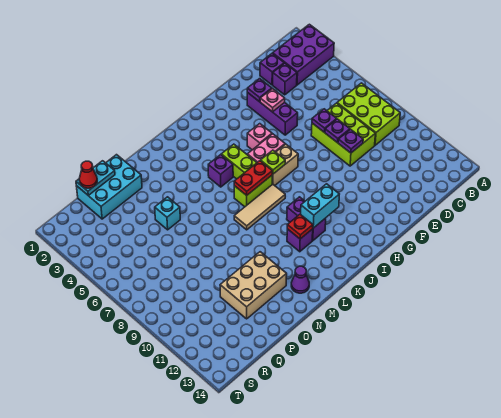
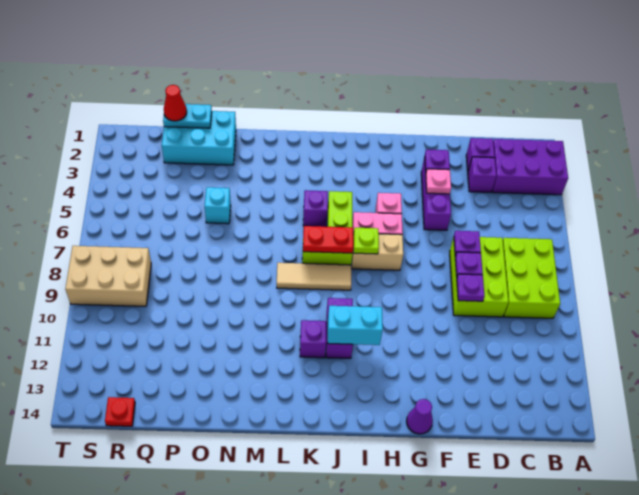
red 1x1 plate [287,214,313,239] -> red 1x1 plate moved to [105,397,135,426]
purple 1x1 cone [291,266,309,293] -> purple 1x1 cone moved to [407,399,433,434]
tan 2x3 brick [220,252,287,319] -> tan 2x3 brick moved to [65,246,151,306]

